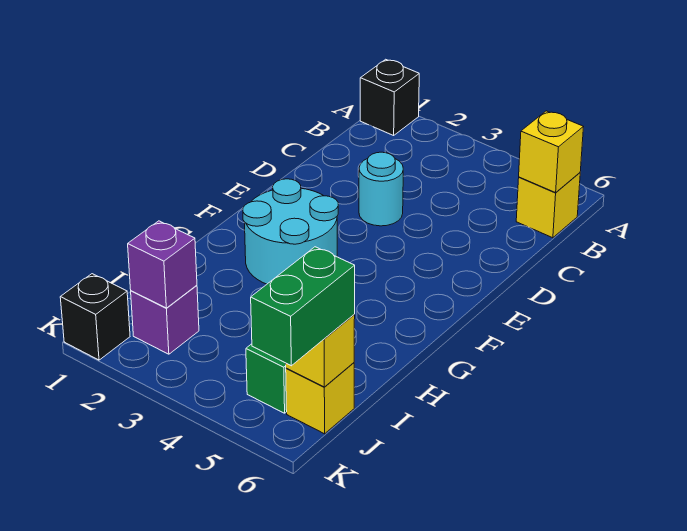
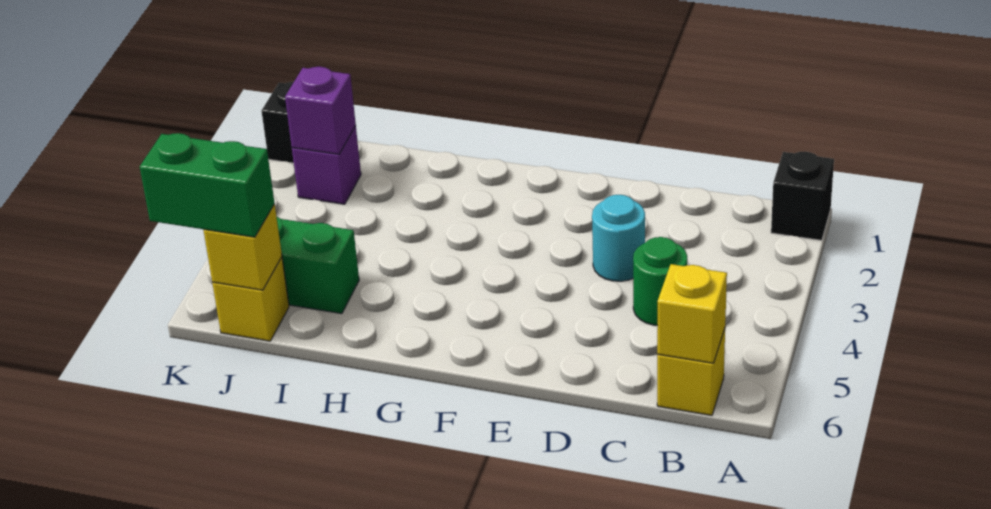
none -> green 1x1 round brick [633,237,687,325]
cyan 2x2 round brick [243,179,338,284] -> none

